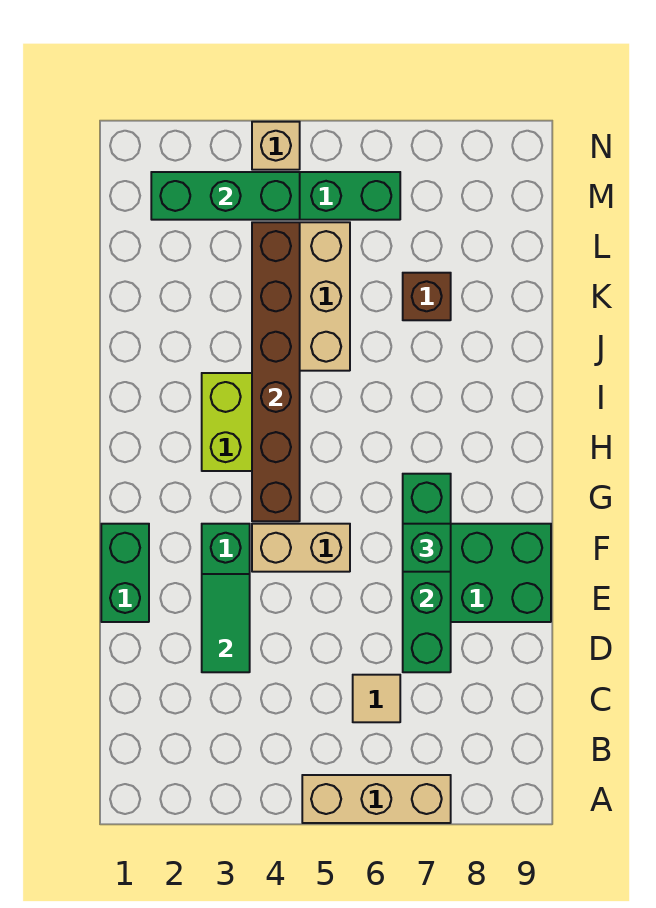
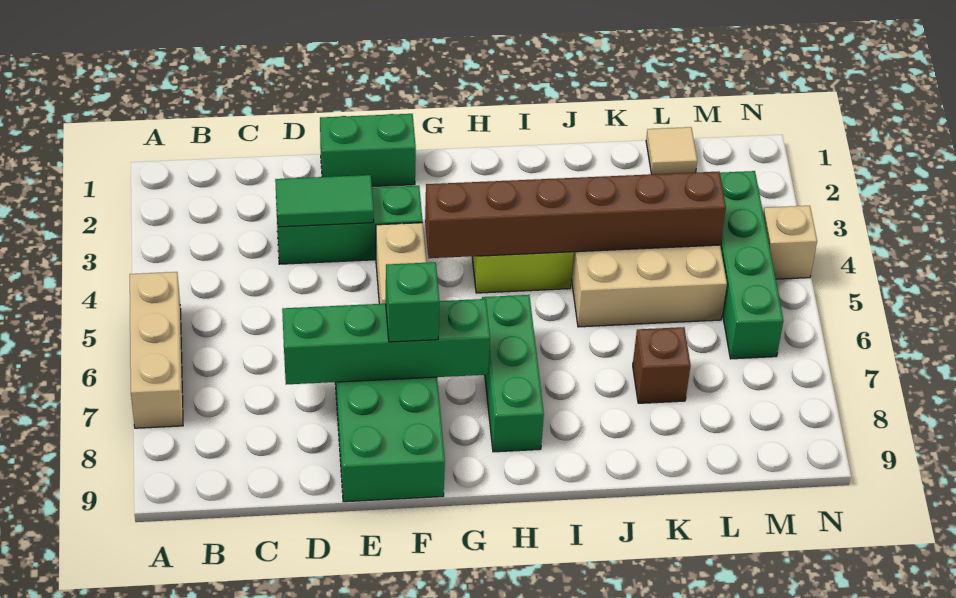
tan 1x1 tile [353,675,400,722] -> tan 1x1 tile moved to [646,127,697,174]
green 1x3 brick [151,172,300,220] -> green 1x3 brick moved to [482,295,544,452]

